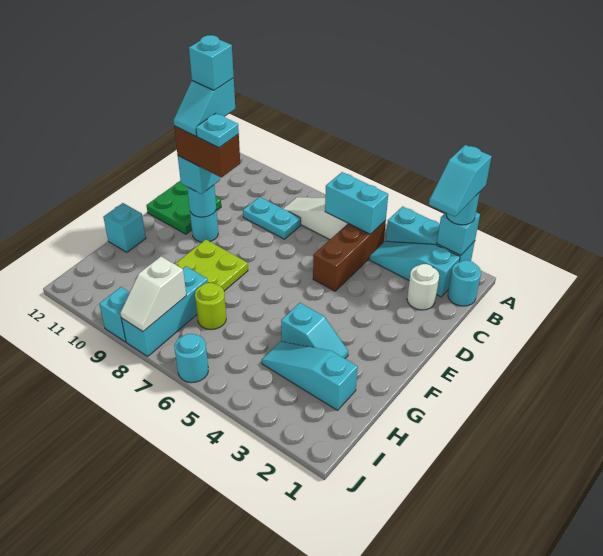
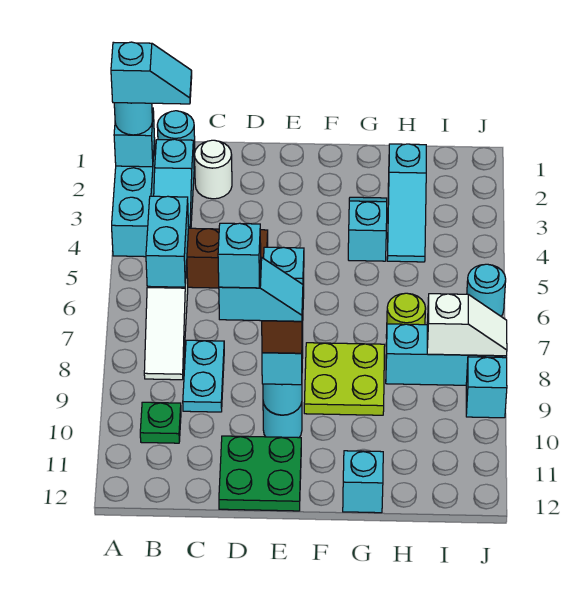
none -> green 1x1 plate [140,402,181,443]

